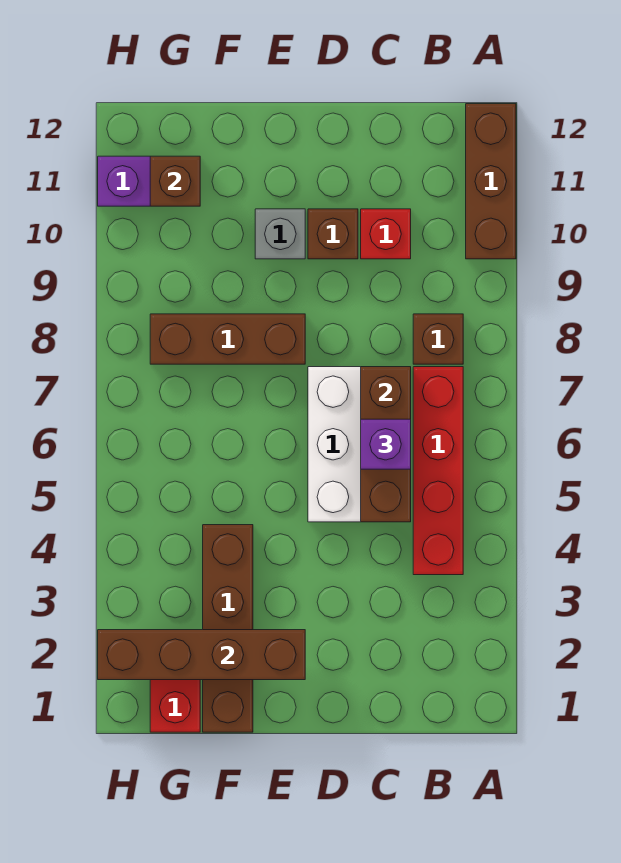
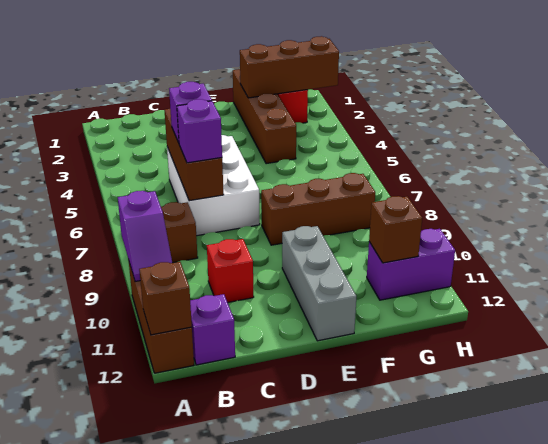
none -> purple 1x2 slope [118,191,172,282]
red 1x4 brick [413,367,463,575] -> none
none -> purple 1x1 brick [190,294,235,365]
none -> purple 1x1 brick [177,99,222,163]
brown 1x1 brick [308,209,358,259] -> brown 1x1 brick moved to [139,262,192,335]
brown 1x4 brick [98,630,305,680] -> brown 1x3 brick [240,36,339,98]
grey 1x1 brick [255,209,305,259] -> grey 1x3 brick [282,226,356,341]

